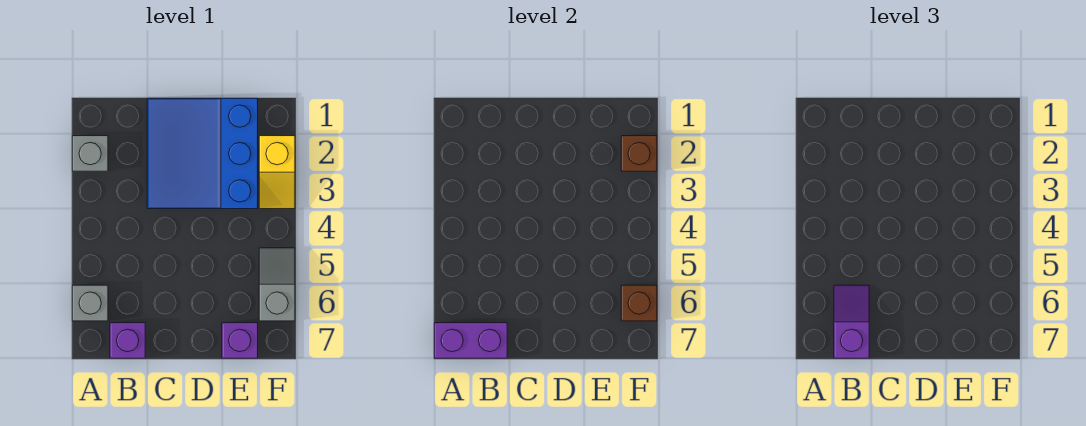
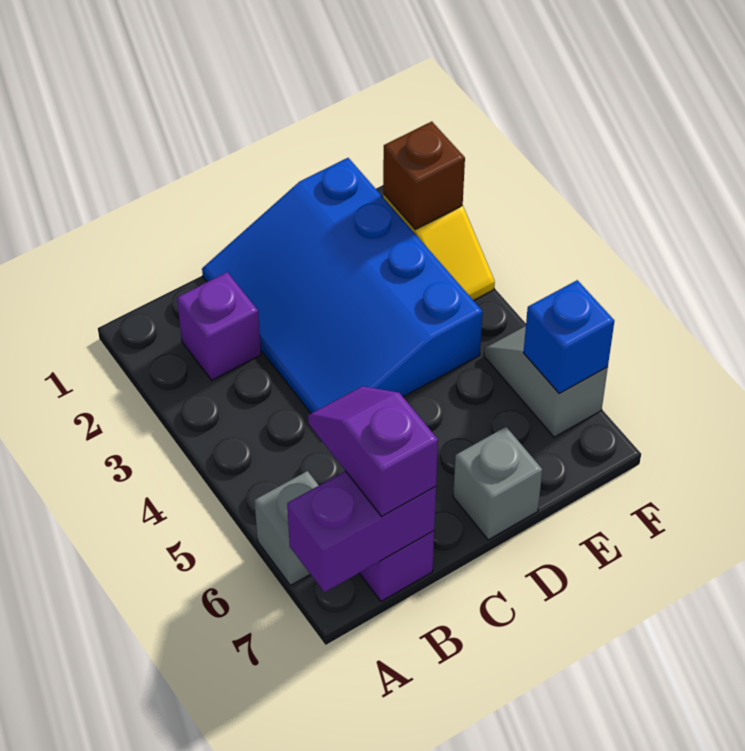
grey 1x1 brick [72,136,108,171] -> grey 1x1 brick moved to [453,427,542,540]
blue 3x3 slope [147,98,258,209] -> blue 3x4 slope [202,158,483,413]
purple 1x1 brick [222,323,258,358] -> purple 1x1 brick moved to [177,272,261,380]
brown 1x1 brick [621,285,657,321] -> blue 1x1 brick [523,280,614,393]

